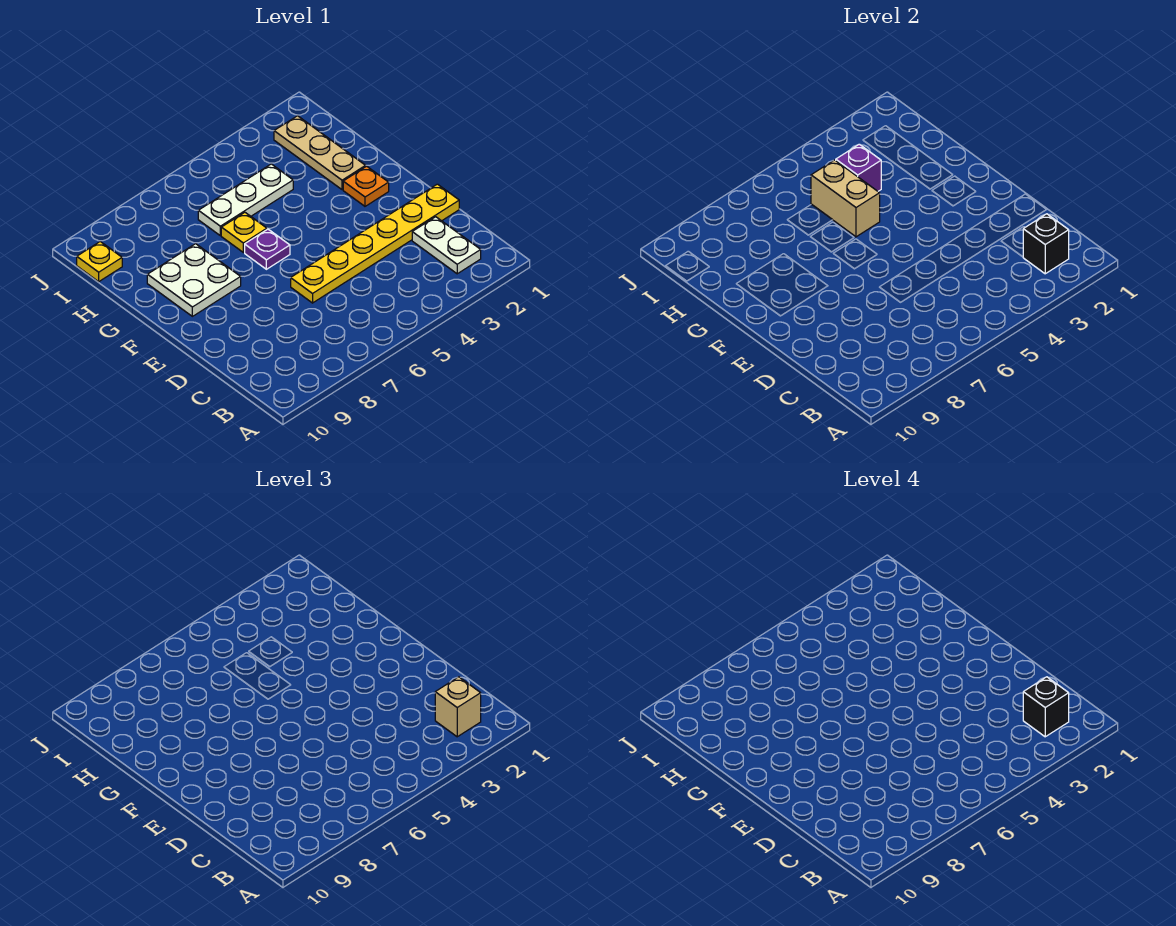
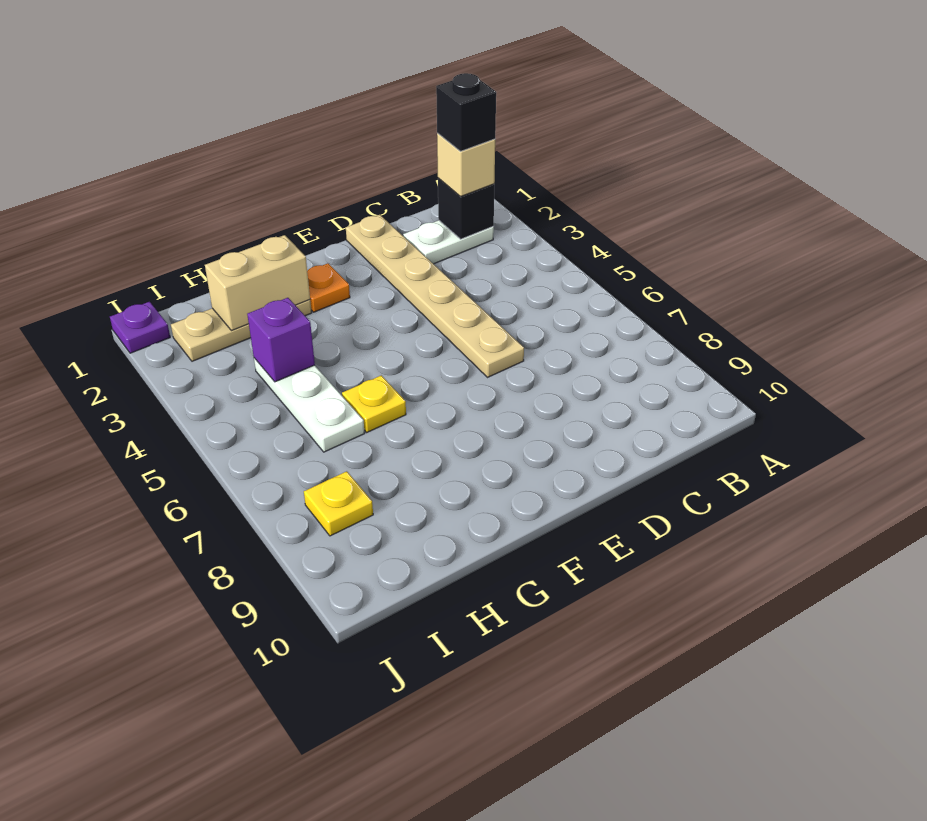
yellow 1x6 plate [291,184,459,303] -> tan 1x6 plate [346,215,524,378]
purple 1x1 plate [245,229,290,269] -> purple 1x1 plate moved to [110,302,170,353]
white 2x2 plate [147,244,241,316] -> none
tan 1x2 brick [811,160,880,237] -> tan 1x2 brick moved to [205,235,310,331]
yellow 1x1 plate [77,242,122,282] -> yellow 1x1 plate moved to [304,471,373,536]

